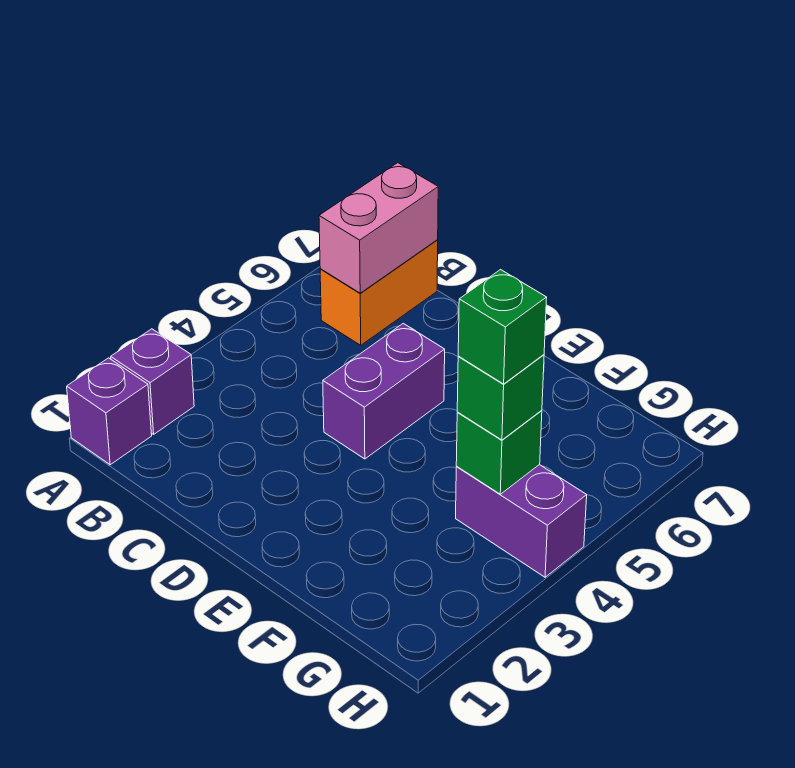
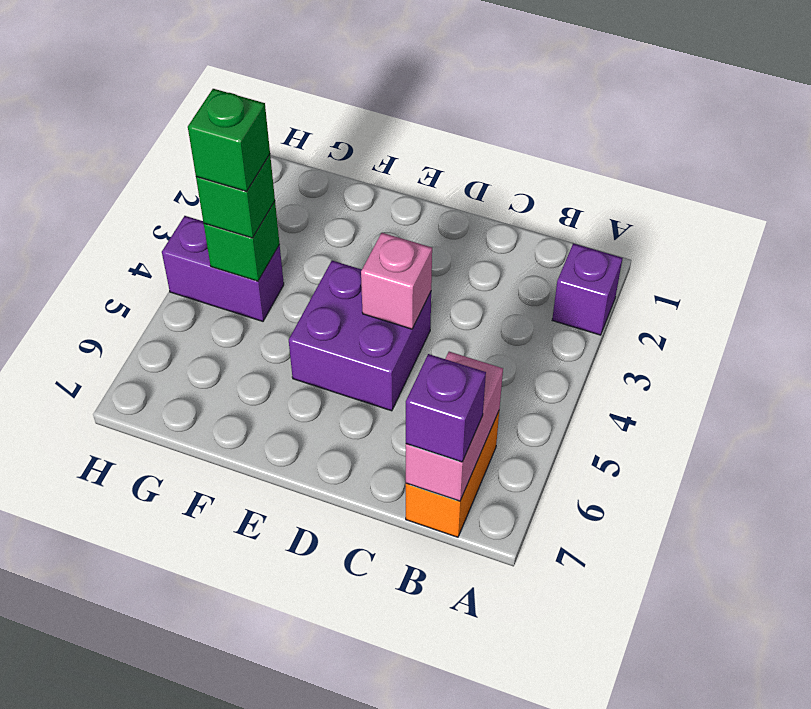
purple 1x1 brick [67,358,152,465] -> purple 1x1 brick moved to [406,354,486,462]
purple 1x2 brick [323,323,445,459] -> purple 2x2 brick [289,261,431,411]
none -> pink 1x1 brick [361,233,432,329]

